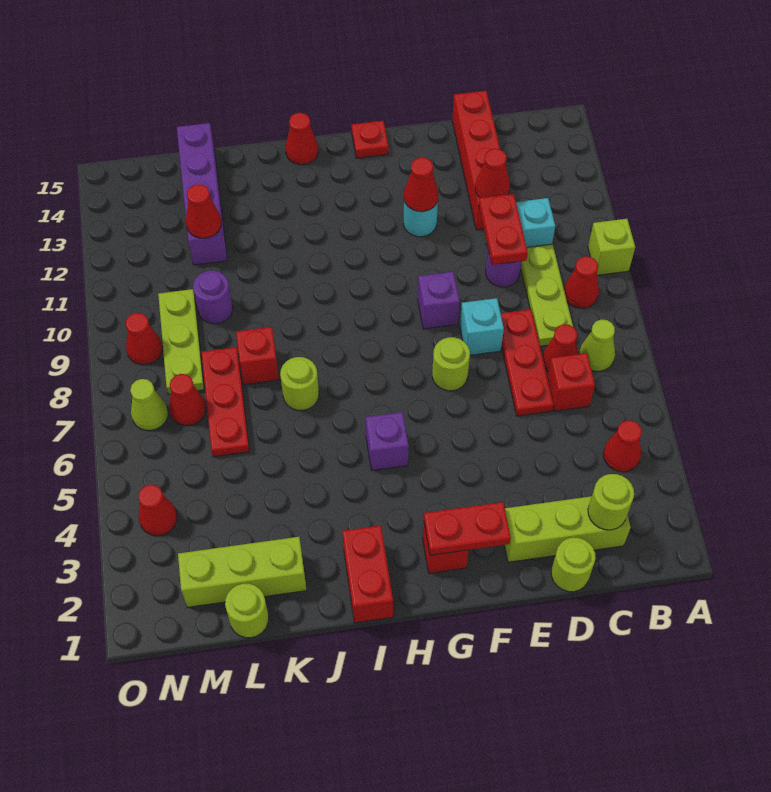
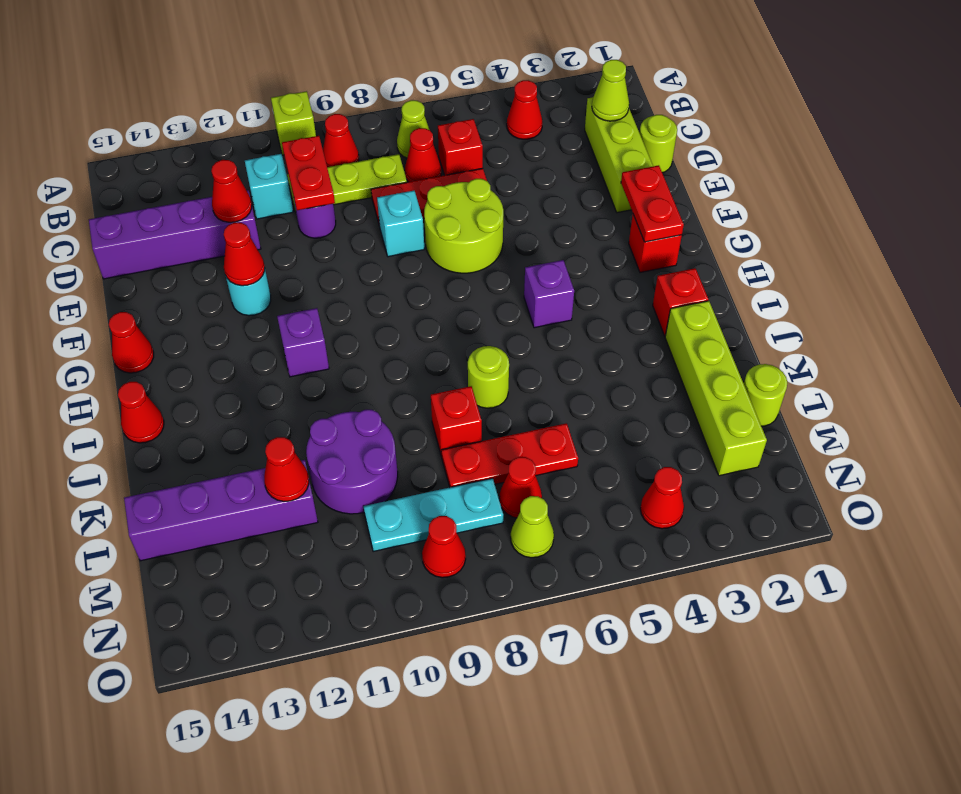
lime 1x1 round brick [588,474,634,530] -> lime 1x1 cone [592,60,629,121]
red 1x2 plate [479,194,528,265] -> red 1x2 plate turned to [282,136,335,210]
red 1x4 brick [452,91,511,230] -> purple 1x4 brick [89,190,261,279]
lime 1x1 round brick [432,337,470,391] -> lime 2x2 round brick [424,179,503,273]
purple 1x1 brick [418,272,460,329] -> purple 1x1 brick moved to [277,308,329,377]
red 1x1 plate [351,121,389,158] -> red 1x1 cone [109,312,154,373]
red 1x2 brick [342,525,393,623] -> red 1x1 brick [653,268,708,336]
lime 1x3 brick [178,537,307,607] -> lime 1x4 brick [665,301,767,476]
purple 1x1 round brick [193,271,233,324] -> purple 2x2 round brick [306,410,398,514]
lime 1x3 plate [158,289,204,394] -> cyan 1x3 plate [363,478,503,552]

